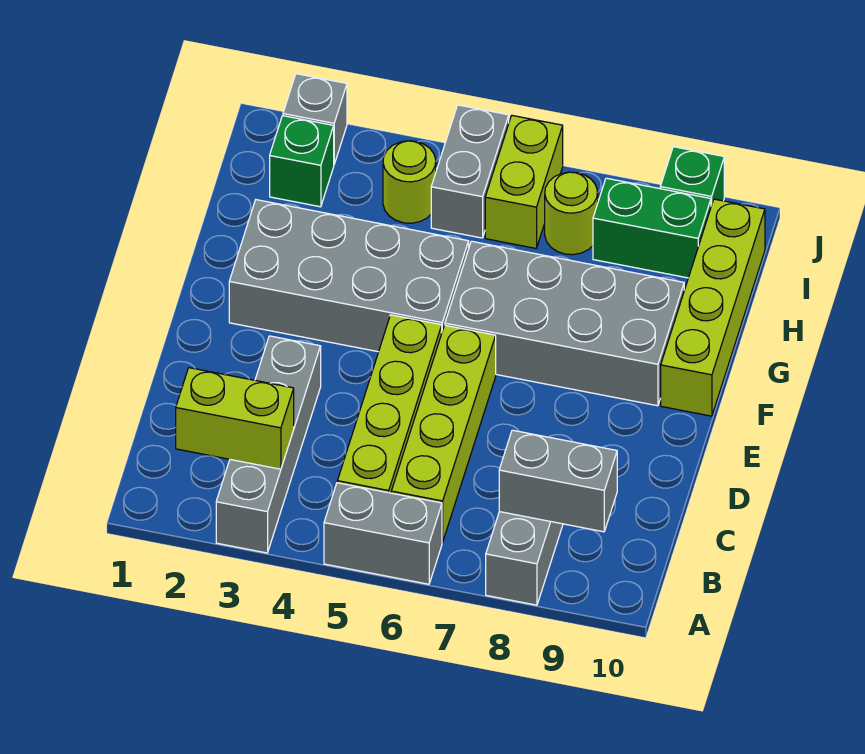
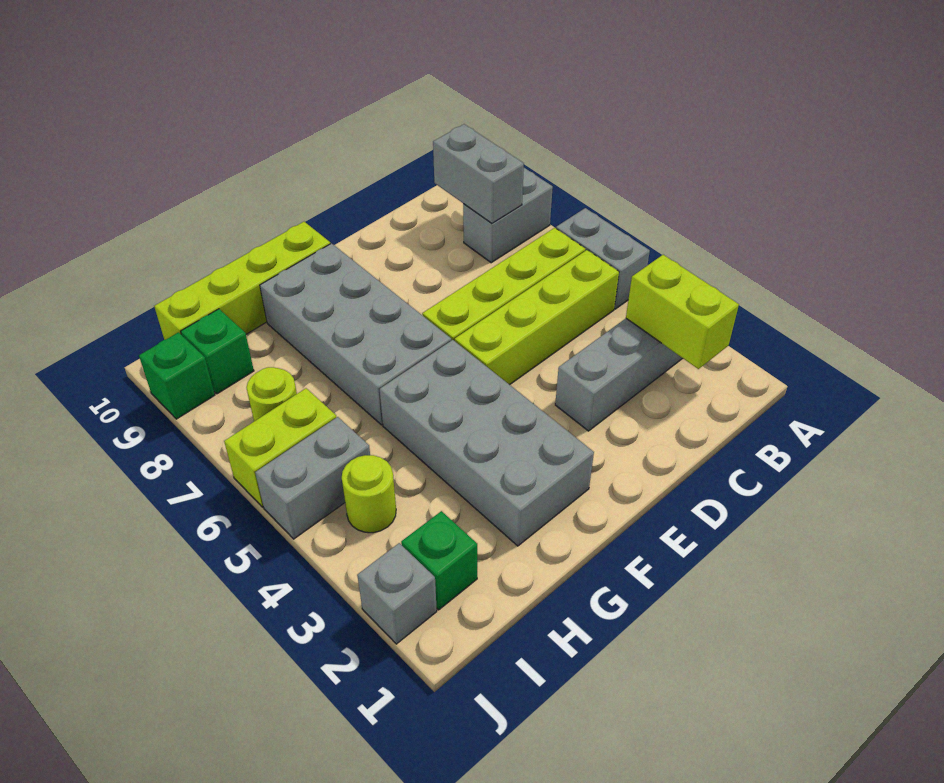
green 1x2 brick [593,178,711,278] -> green 1x1 brick [181,309,254,394]

